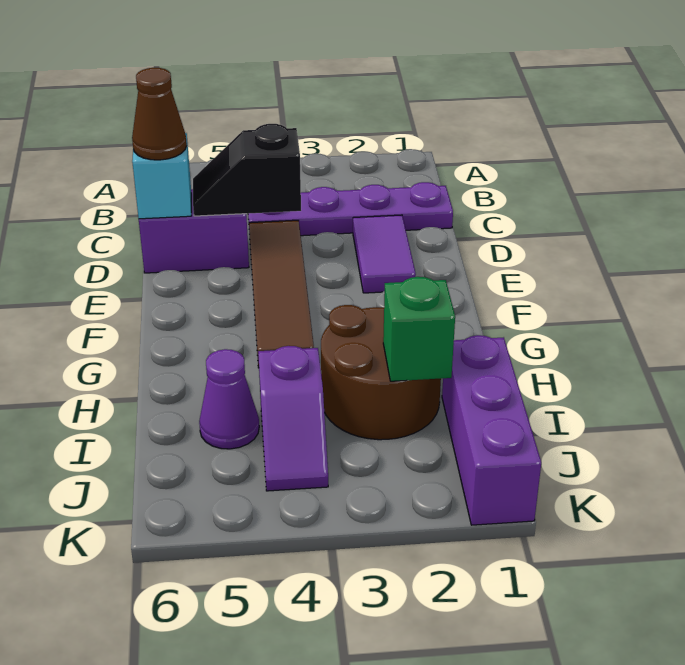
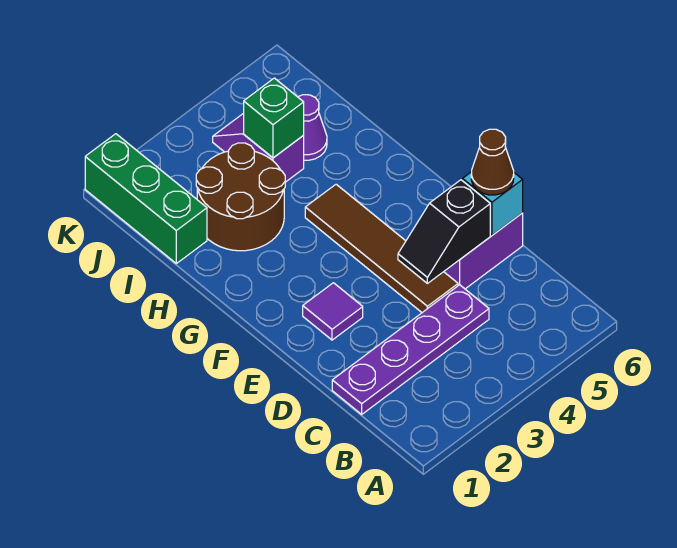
purple 1x2 tile [353,215,416,293] -> purple 1x1 tile [303,283,363,340]
black 1x2 slope [193,124,301,216] -> black 1x2 slope turned to [398,180,490,283]
purple 1x3 brick [442,335,541,525] -> green 1x3 brick [85,134,207,263]
green 1x1 brick [383,277,455,381] -> green 1x1 brick moved to [244,78,304,158]

